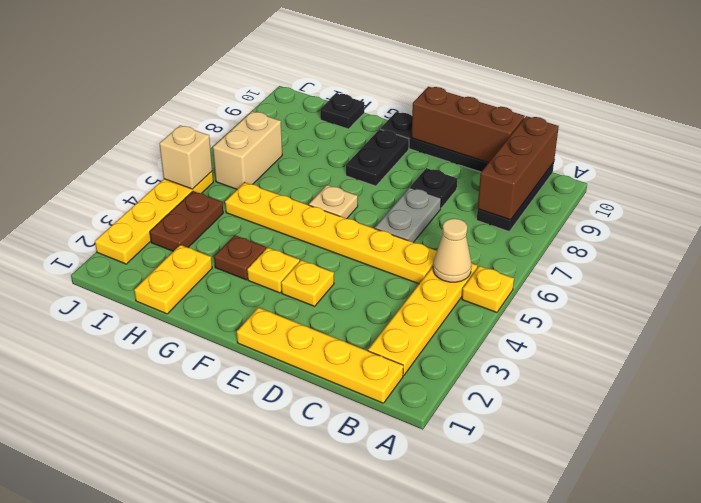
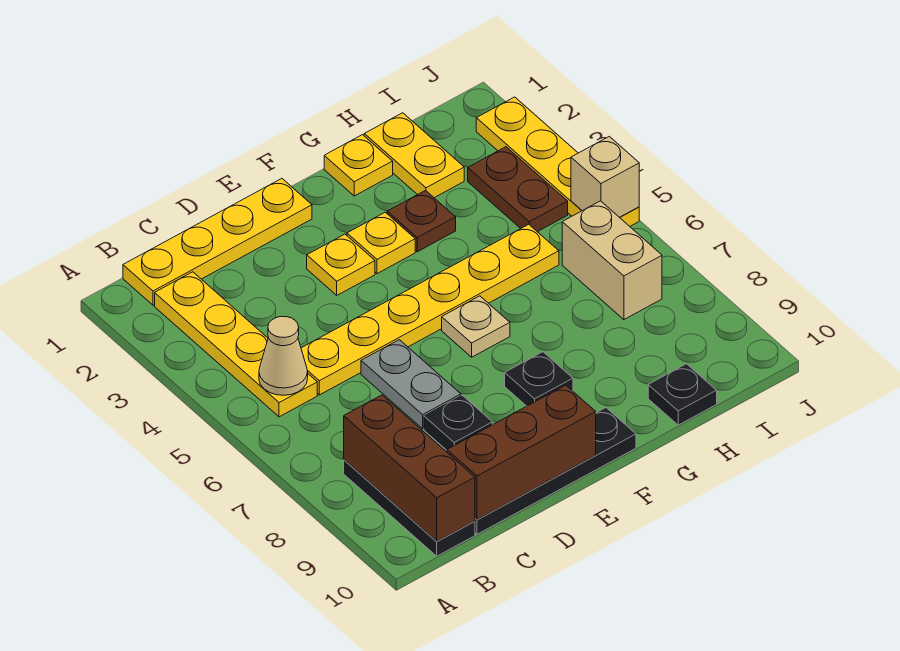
yellow 1x1 plate [462,266,514,313] -> yellow 1x1 plate moved to [324,135,393,196]
black 1x2 plate [346,129,409,186] -> black 1x1 plate [505,352,573,406]

